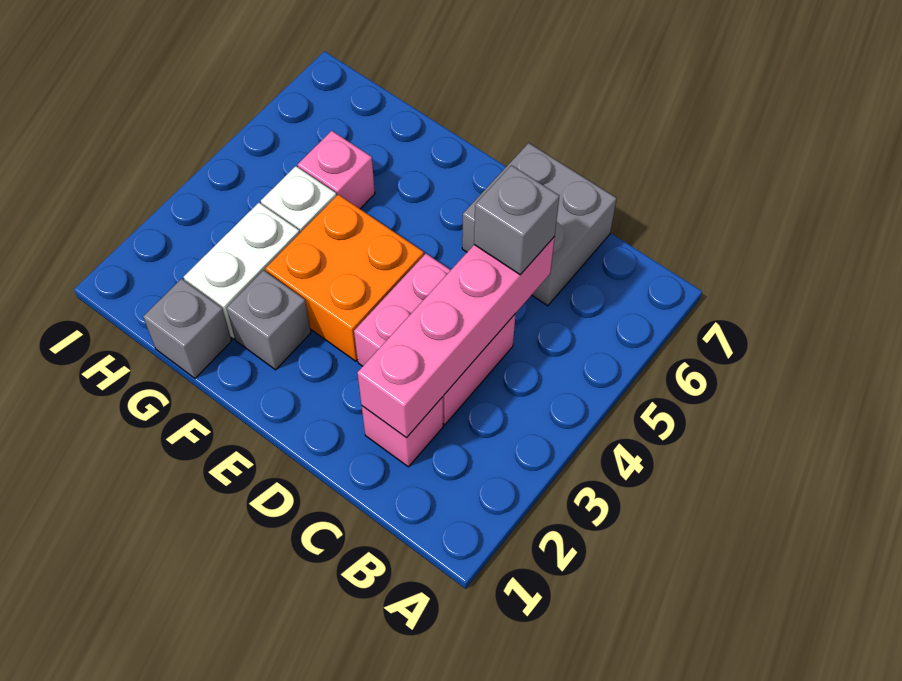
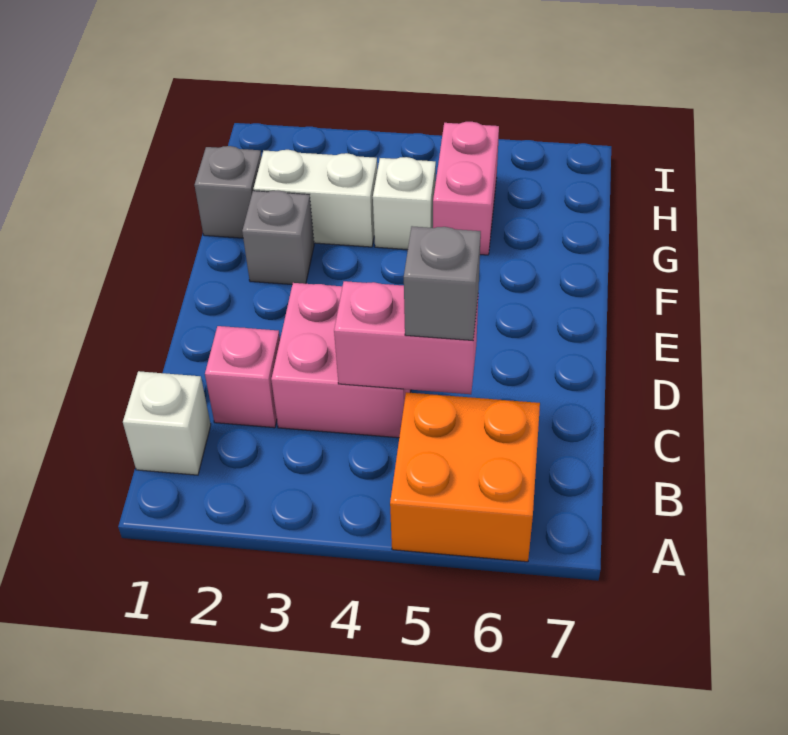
none -> white 1x1 brick [123,371,211,475]
pink 1x4 brick [357,237,555,438] -> pink 1x2 brick [334,281,478,394]
grey 2x2 brick [462,143,617,306] -> none
orange 2x2 brick [265,195,424,361] -> orange 2x2 brick moved to [390,392,540,562]
pink 1x1 brick [298,131,375,209] -> pink 1x2 brick [433,122,499,255]

